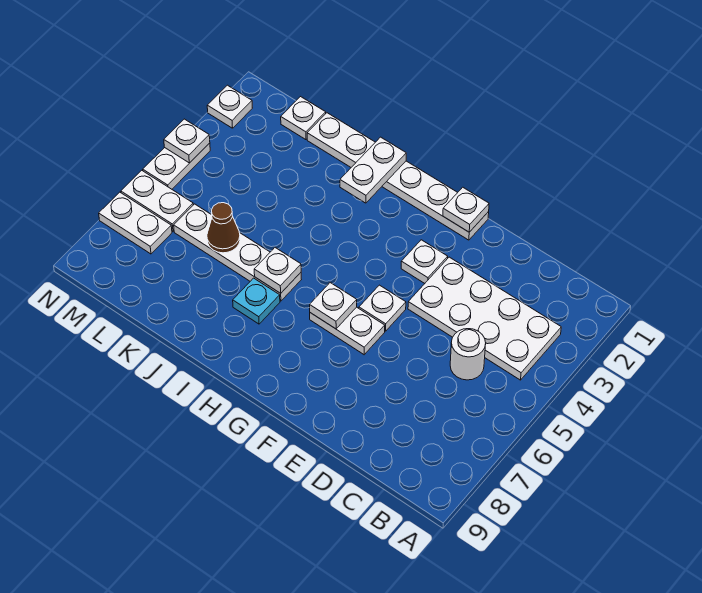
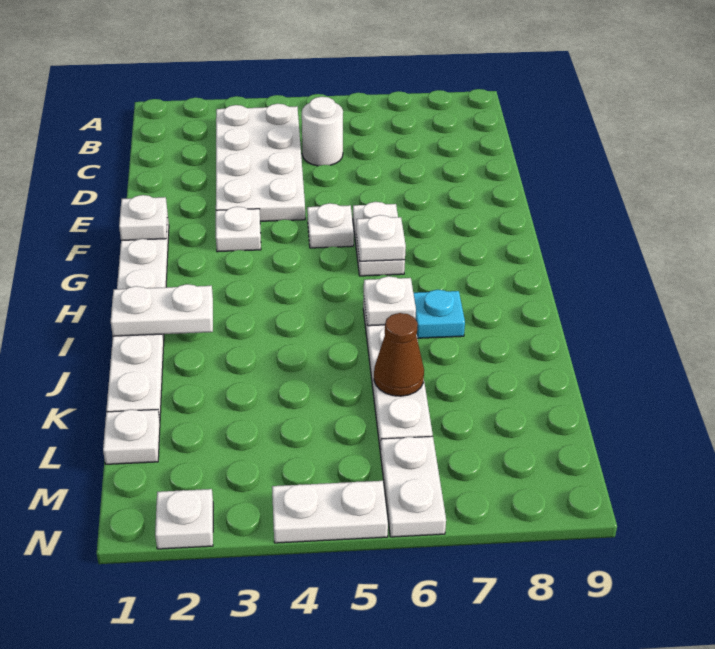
white 1x2 plate [99,192,172,254] -> none
white 1x1 plate [164,119,210,163] -> none

